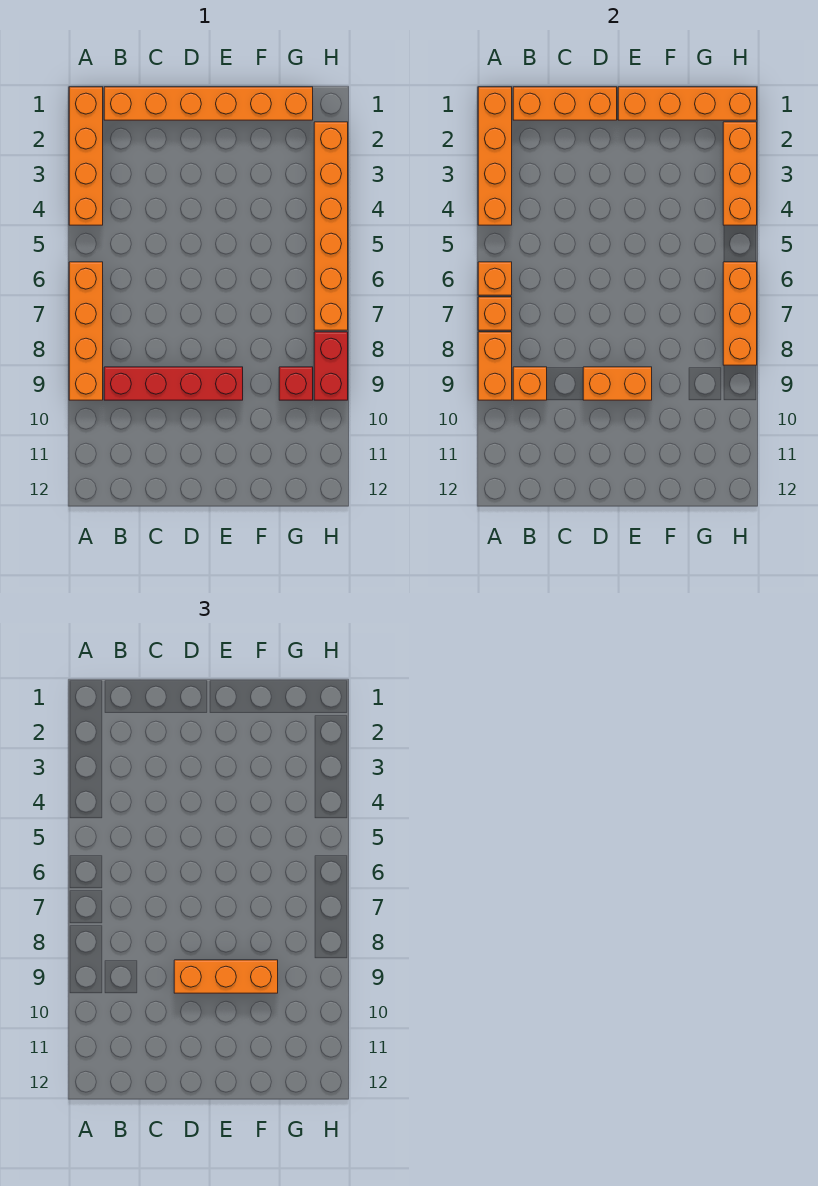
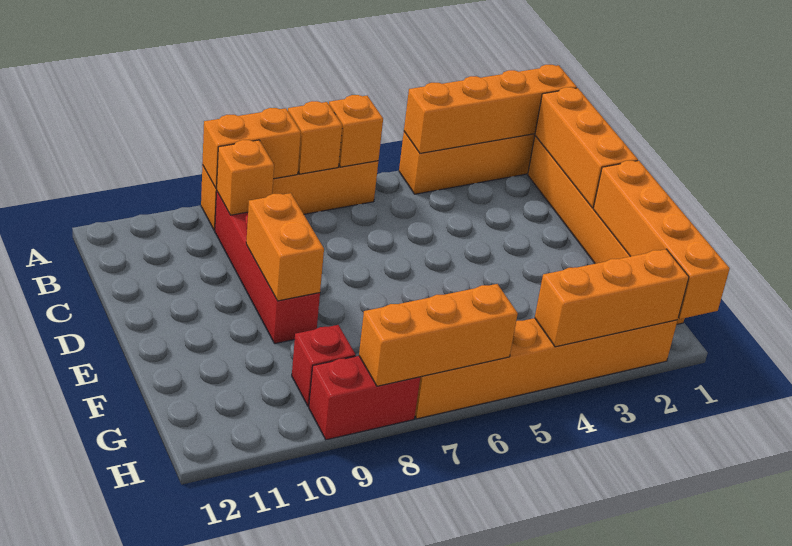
orange 1x3 brick [174,960,278,993] -> none

